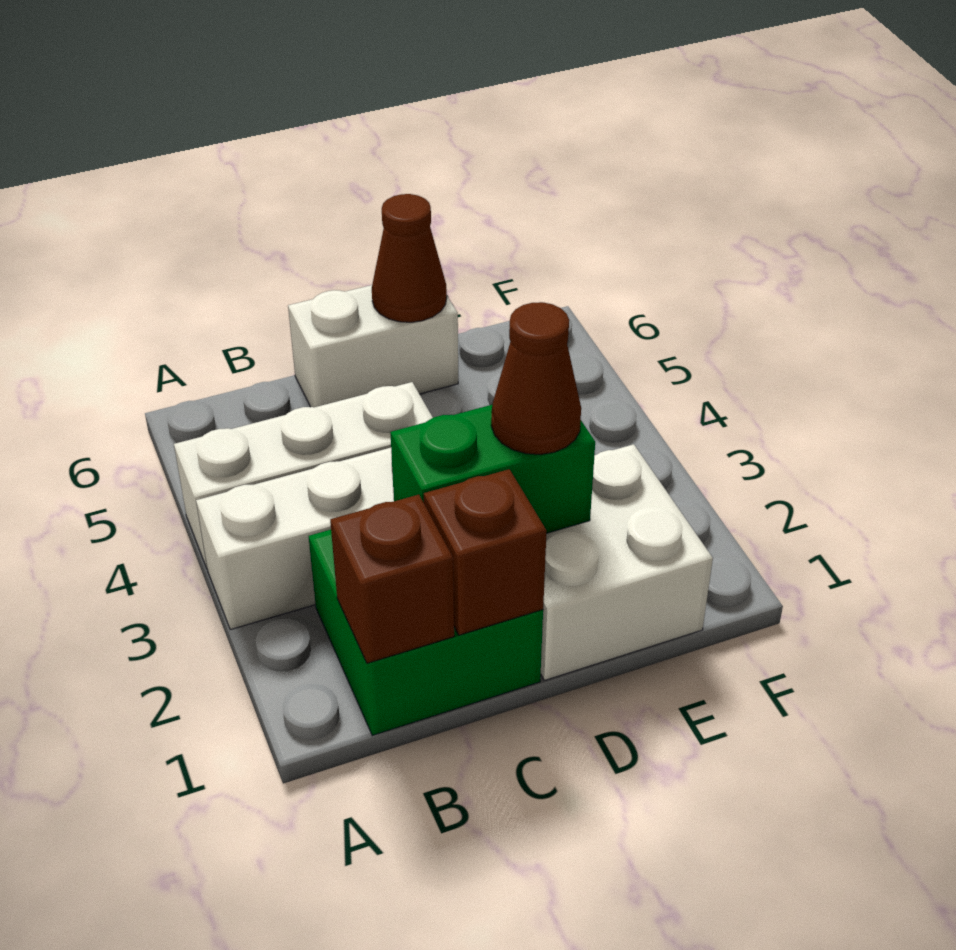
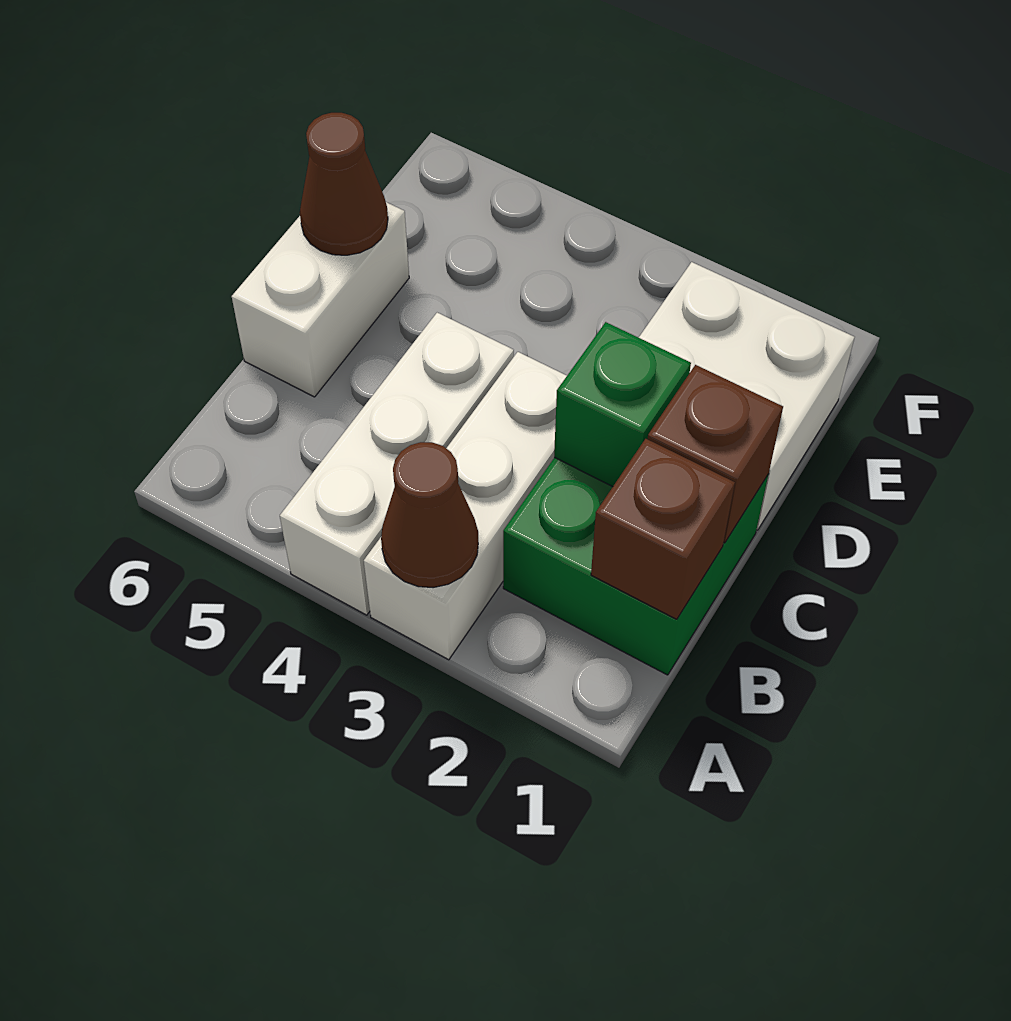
green 1x2 brick [390,405,595,533] -> green 1x1 brick [554,322,691,487]
brown 1x1 cone [491,302,581,454] -> brown 1x1 cone moved to [381,442,478,588]

